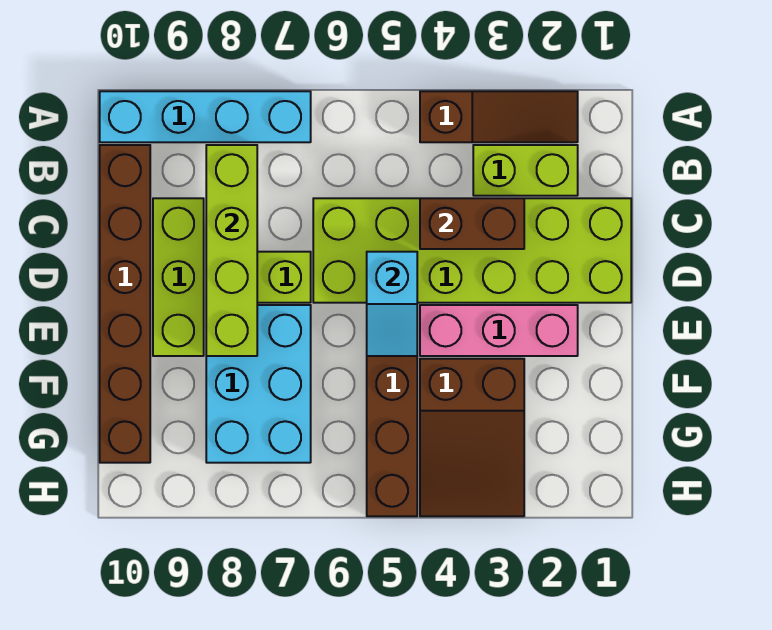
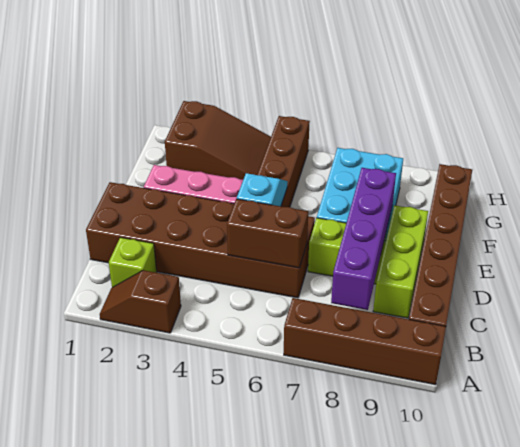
brown 1x3 slope [420,91,578,142] -> brown 1x2 slope [100,270,181,333]
cyan 1x4 brick [100,91,311,142] -> brown 1x4 brick [284,298,446,385]
lime 1x2 brick [473,145,578,196] -> lime 1x1 brick [109,237,157,287]
lime 1x4 brick [206,145,257,356] -> purple 1x4 brick [331,168,396,310]
lime 2x6 brick [313,198,631,303] -> brown 2x6 brick [86,182,315,298]
brown 1x2 brick [420,198,524,249] -> brown 1x2 brick moved to [227,199,308,268]
brown 2x3 slope [420,359,524,516] -> brown 2x3 slope turned to [165,101,271,180]

